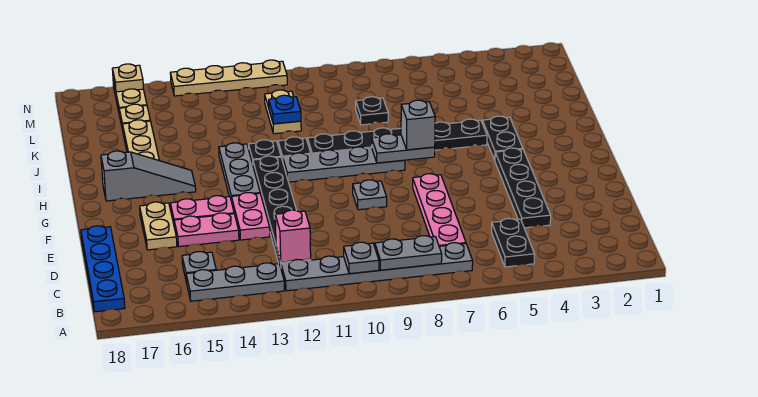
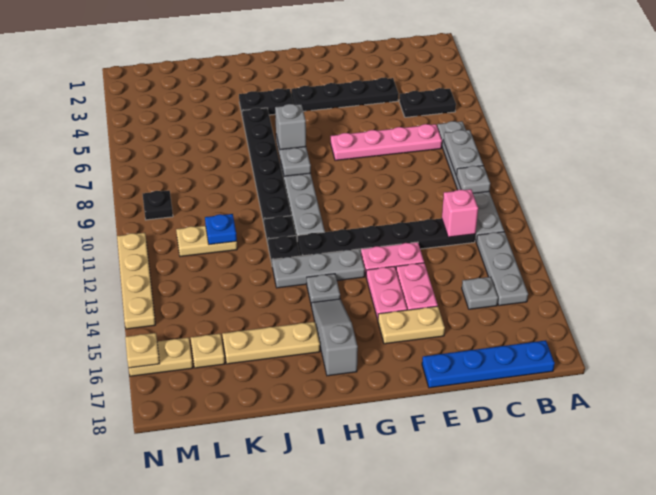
grey 1x1 plate [353,180,387,210] -> grey 1x1 plate moved to [307,274,340,303]
black 1x1 plate [356,97,388,125] -> black 1x1 plate moved to [143,191,173,220]

